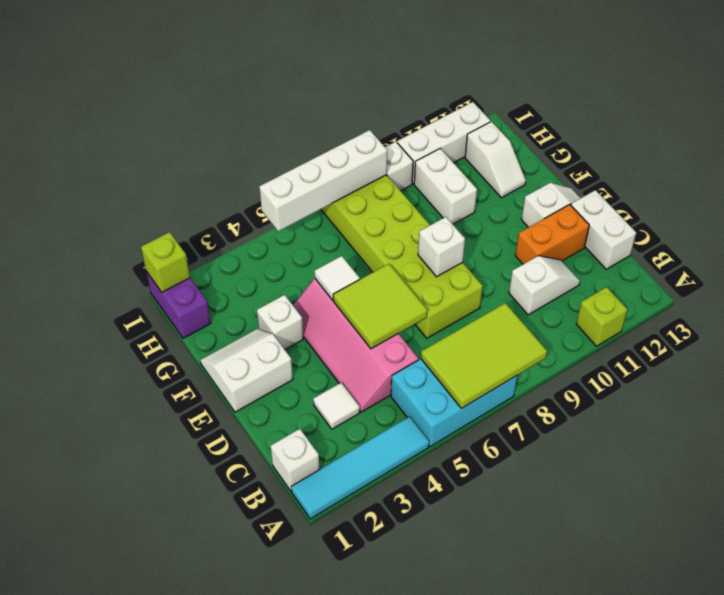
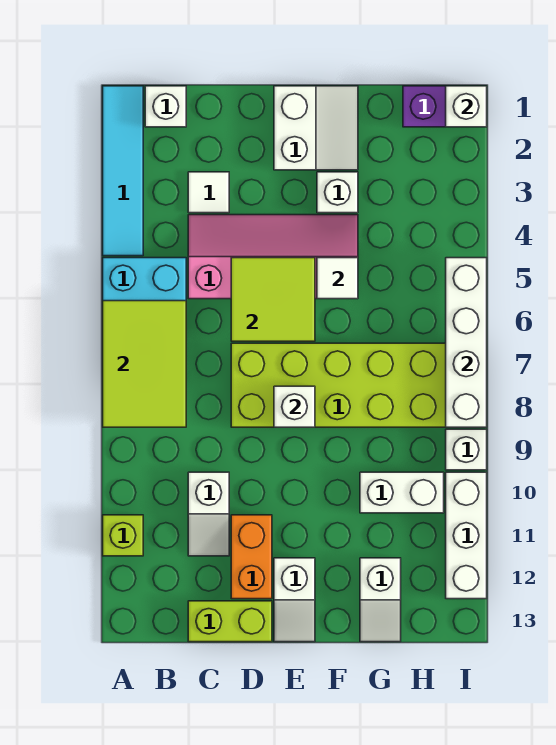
white 1x2 brick [571,190,636,269] -> lime 1x2 brick [188,601,272,642]
white 1x2 slope [465,122,526,198] -> white 1x2 slope turned to [360,558,401,642]
lime 1x1 brick [141,232,190,292] -> white 1x1 brick [446,86,487,127]

